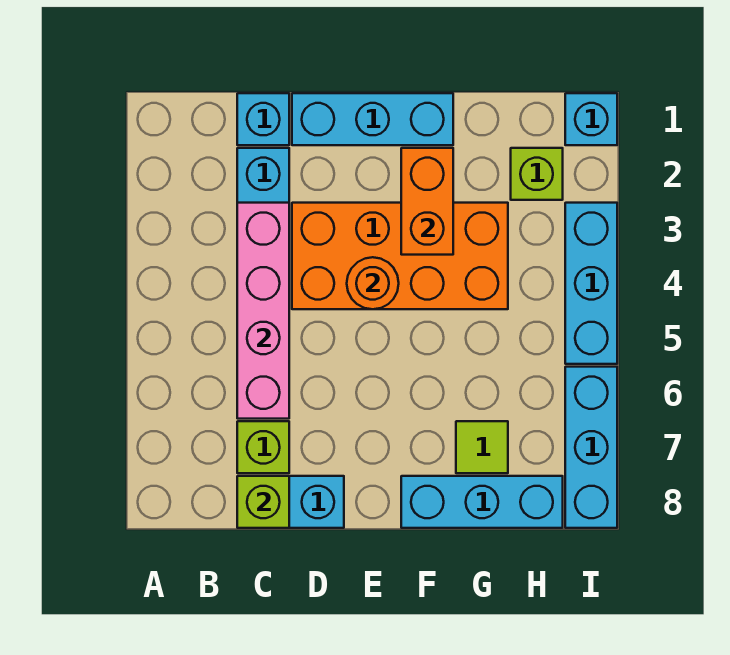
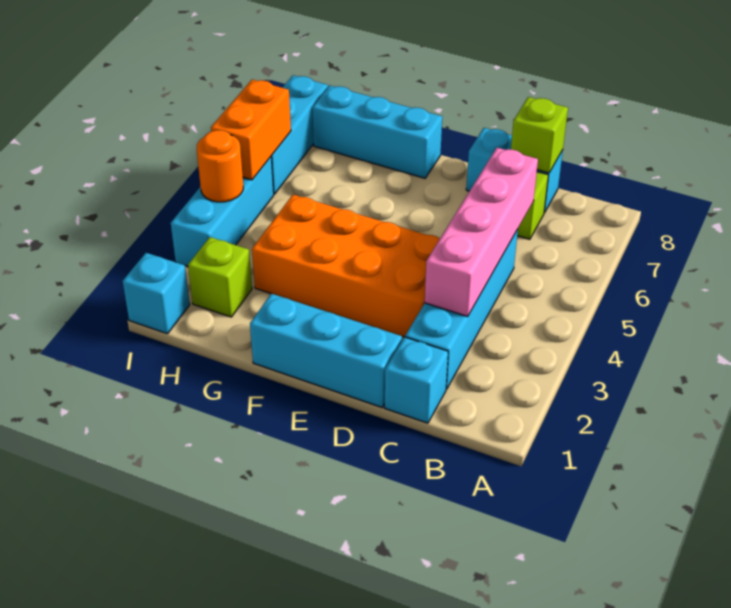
orange 1x1 round brick [347,257,399,309] -> orange 1x1 round brick moved to [197,130,243,202]
orange 1x2 brick [401,148,453,255] -> orange 1x2 brick moved to [211,79,291,180]
lime 1x1 tile [456,421,508,473] -> none

